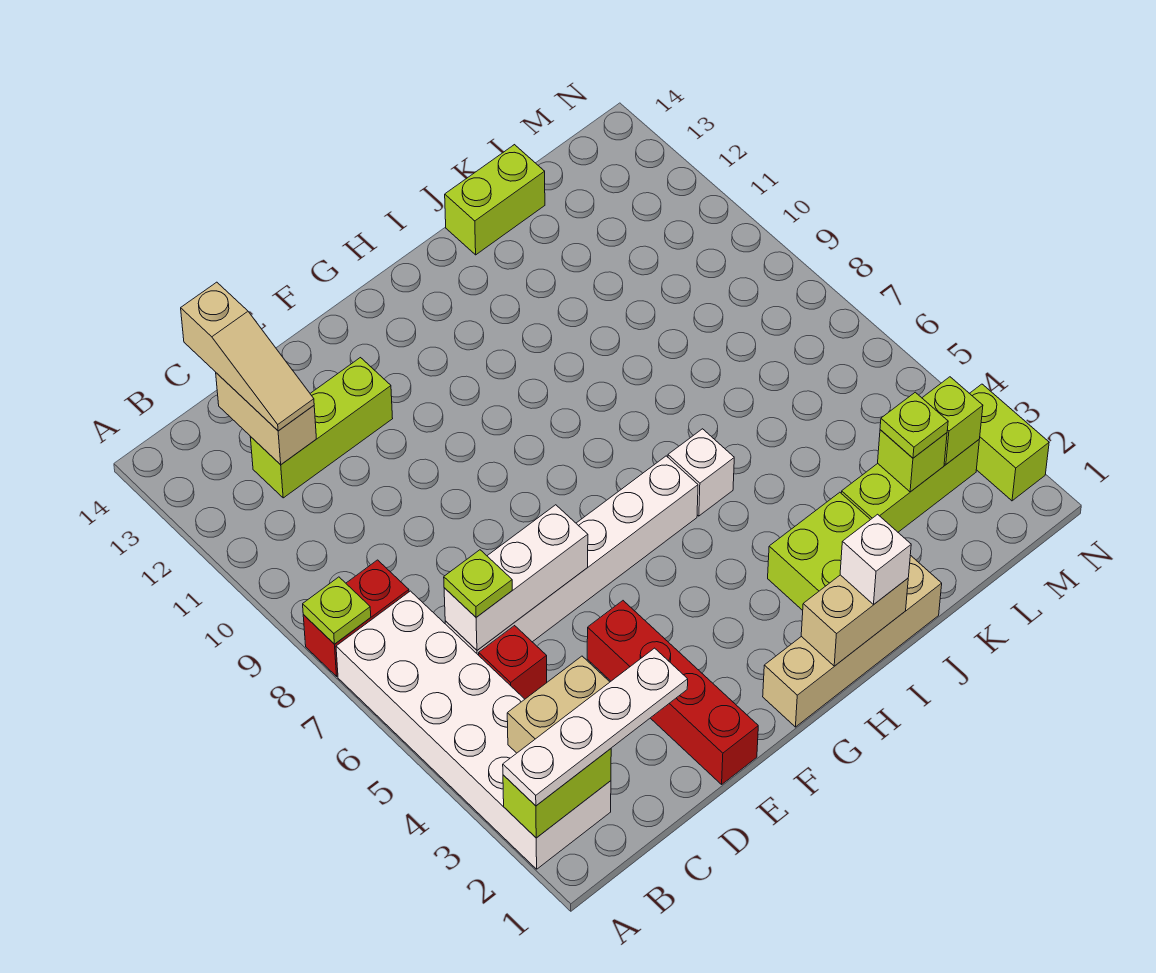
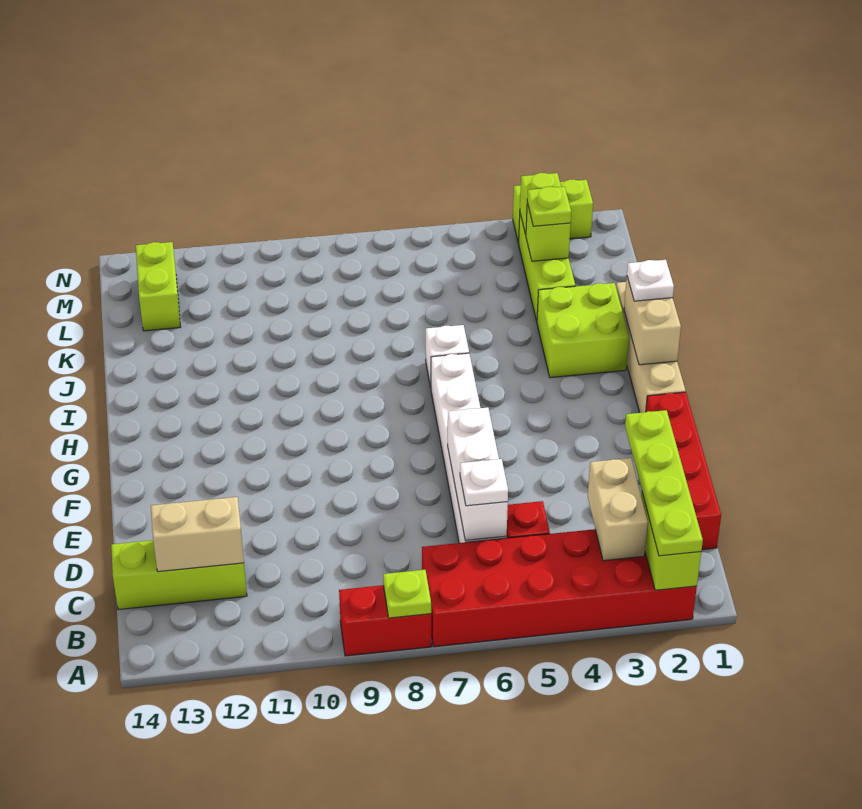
white 2x6 brick [336,591,611,869] -> red 2x6 brick [422,529,697,647]
white 1x4 plate [503,648,688,806] -> lime 1x4 plate [625,410,703,556]
red 1x2 brick [303,560,409,676] -> red 1x2 brick turned to [339,585,431,656]
lime 1x1 plate [444,550,512,617] -> white 1x1 plate [460,459,508,506]
lime 1x3 brick [250,358,393,498] -> lime 1x3 brick turned to [111,540,247,610]
tan 1x3 slope [181,282,314,431] -> none
red 1x4 brick [587,601,758,784] -> red 1x4 brick turned to [646,392,721,550]
white 1x1 brick [840,514,911,604] -> white 1x1 plate [627,260,674,301]
lime 1x2 brick [445,145,545,255] -> lime 1x2 brick moved to [136,242,180,331]

